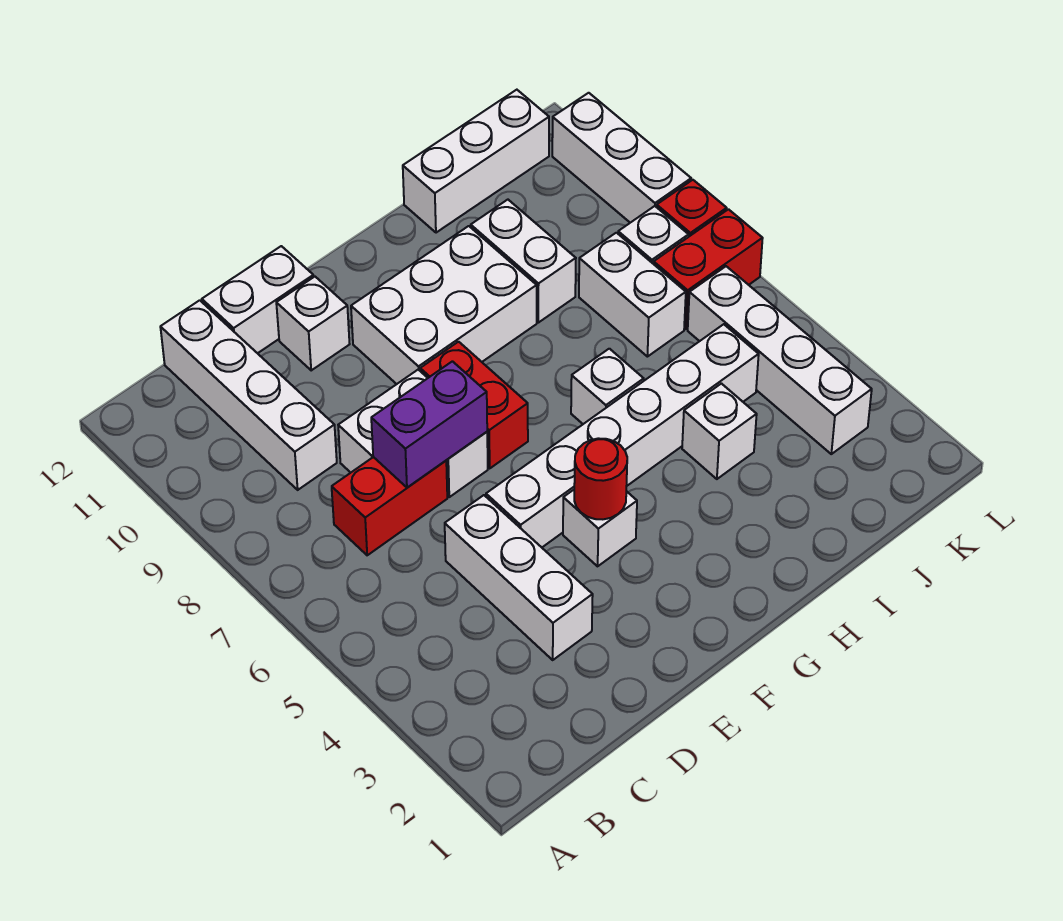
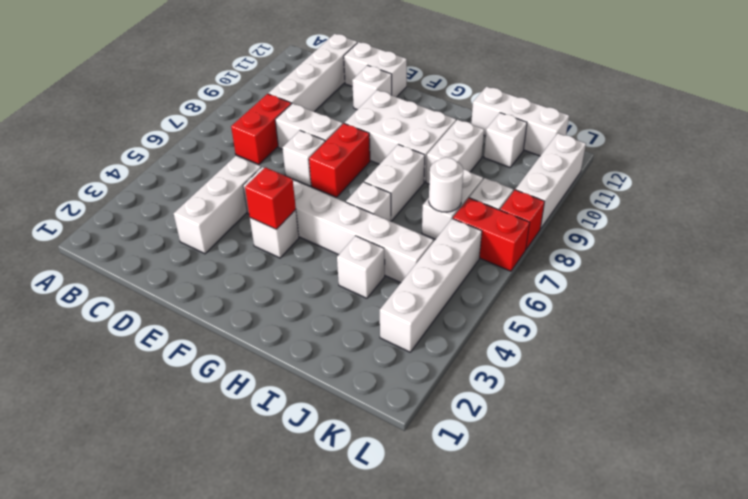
red 1x2 brick [332,457,447,555] -> red 1x2 brick turned to [231,94,291,164]
purple 1x2 brick [371,361,487,488] -> none
red 1x1 round brick [574,438,627,519] -> red 1x1 brick [245,167,296,229]
none -> white 1x2 brick [364,144,425,221]
none -> white 1x1 round brick [429,158,463,212]
none -> white 1x1 brick [484,113,527,167]

